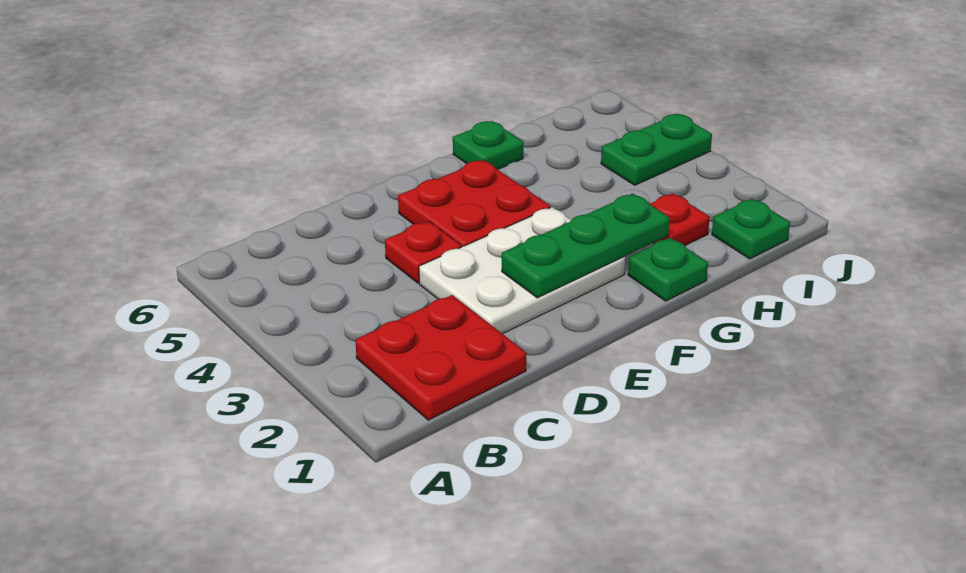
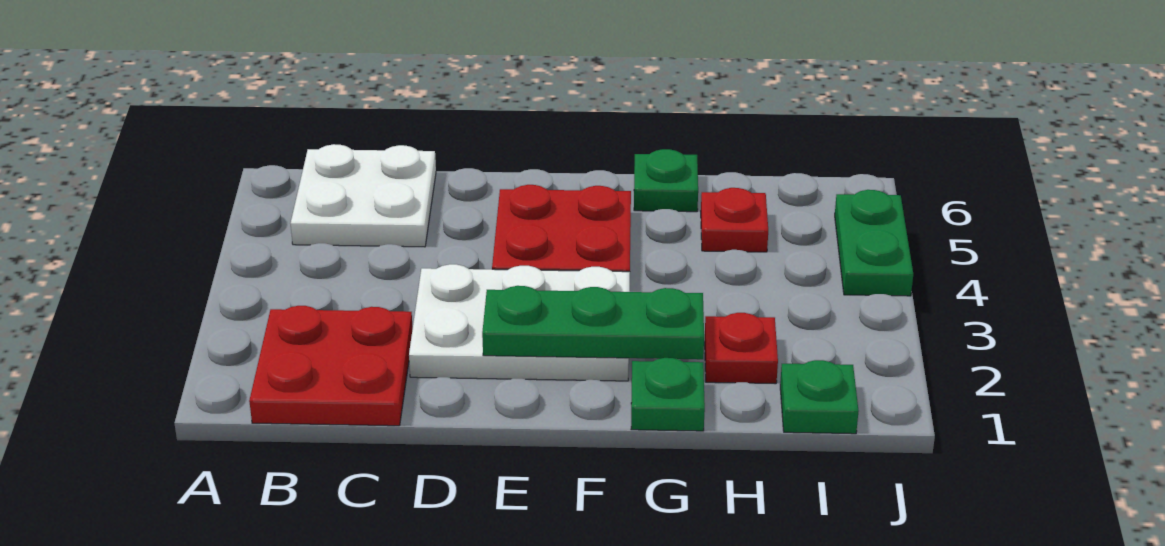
none -> white 2x2 plate [291,144,436,247]
red 1x1 plate [385,221,462,283] -> red 1x1 plate moved to [701,188,768,252]
green 1x2 plate [601,114,712,185] -> green 1x2 plate turned to [835,190,913,296]

